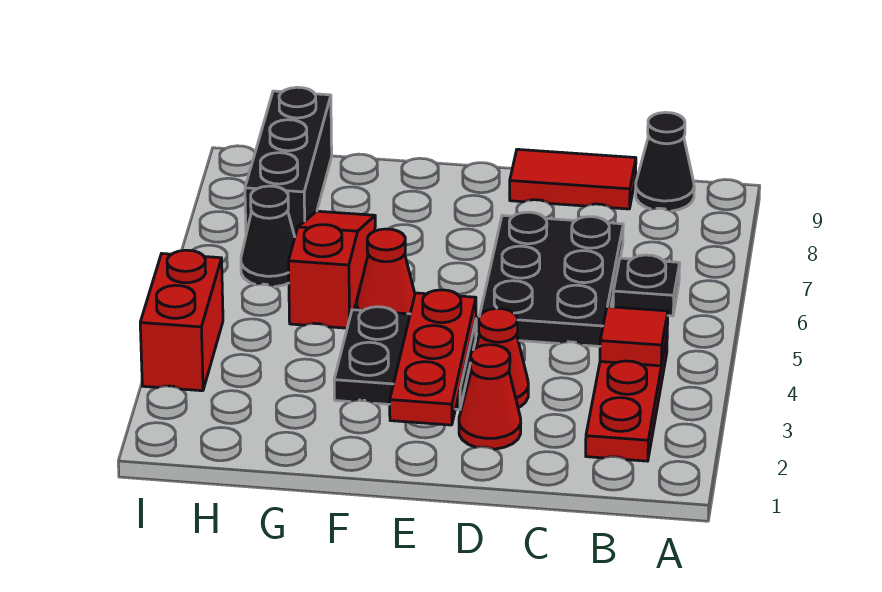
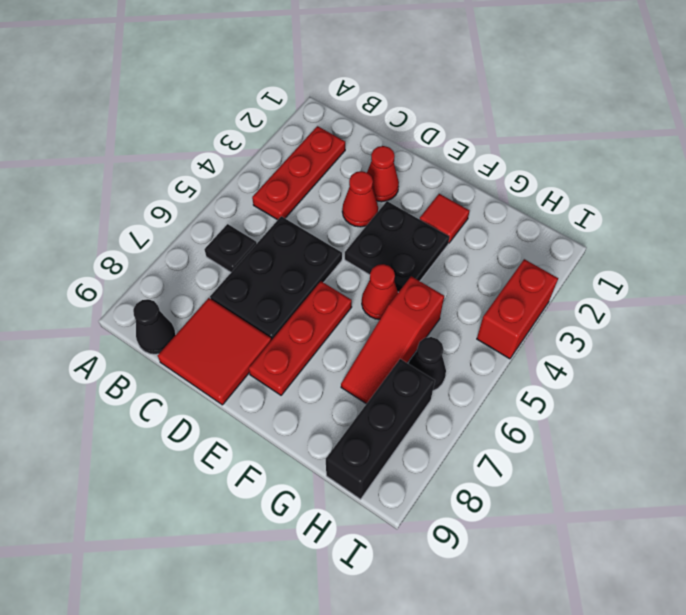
red 1x1 tile [600,307,668,366] -> red 1x1 tile moved to [420,194,470,243]
red 1x2 tile [510,149,636,209] -> red 2x2 tile [157,298,271,405]
red 1x3 plate [390,290,476,425] -> red 1x3 plate moved to [249,281,352,395]

